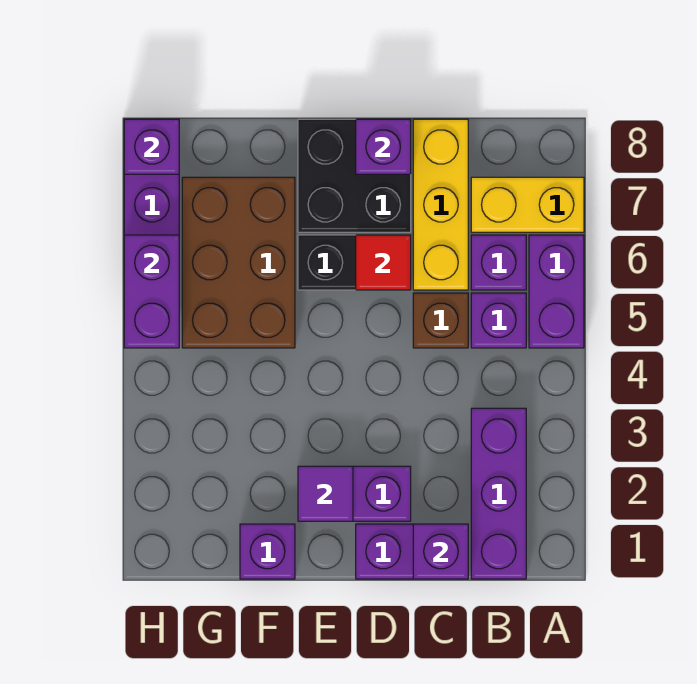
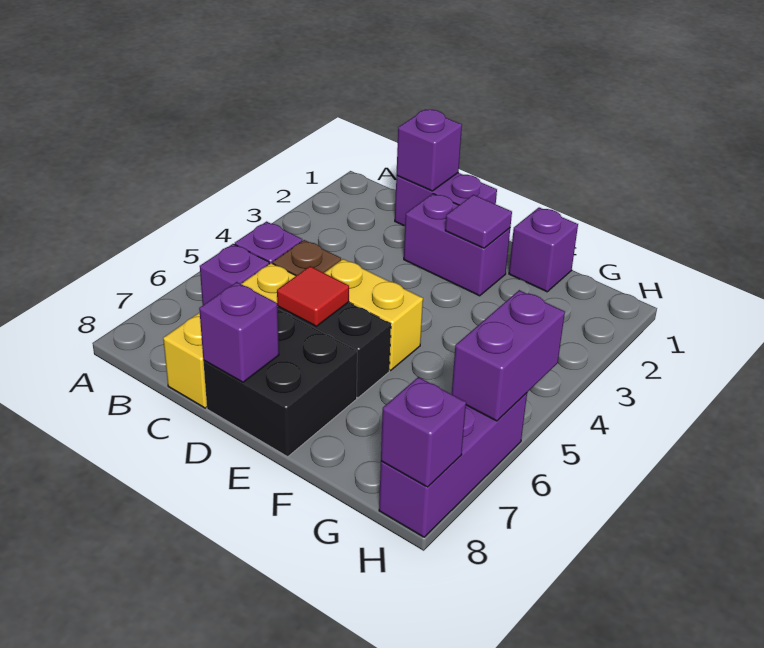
purple 1x2 brick [529,235,584,348] -> none
yellow 1x2 brick [471,177,584,232] -> yellow 1x2 brick moved to [324,259,423,370]
purple 1x3 brick [471,408,526,579] -> none
brown 2x3 brick [182,177,295,348] -> none

